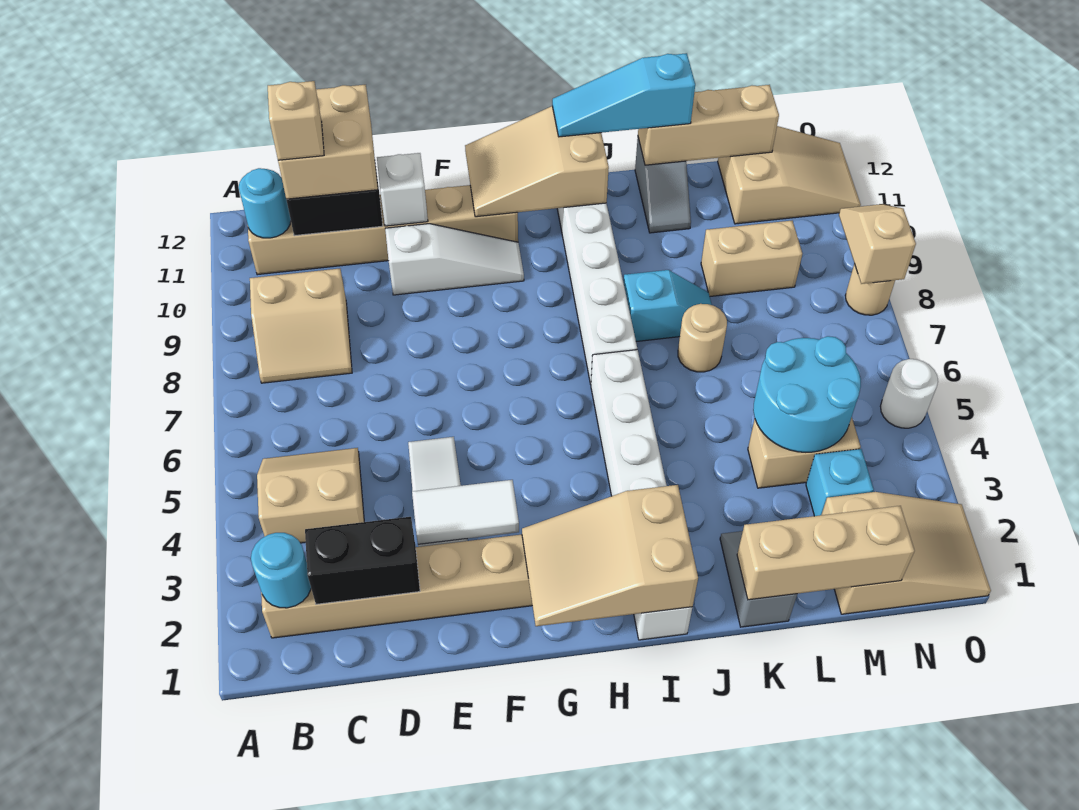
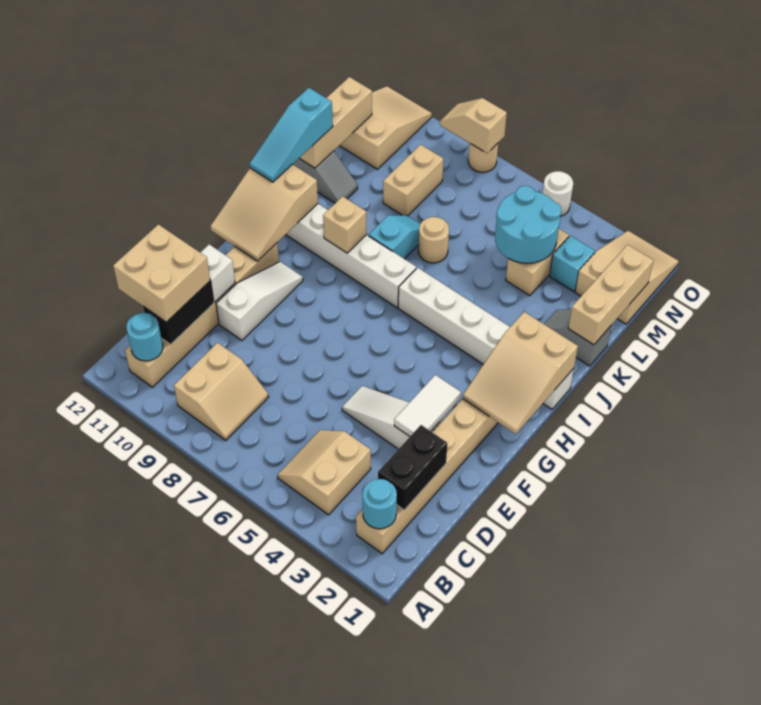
tan 1x1 brick [268,81,324,160] -> tan 1x1 brick moved to [323,196,367,253]

